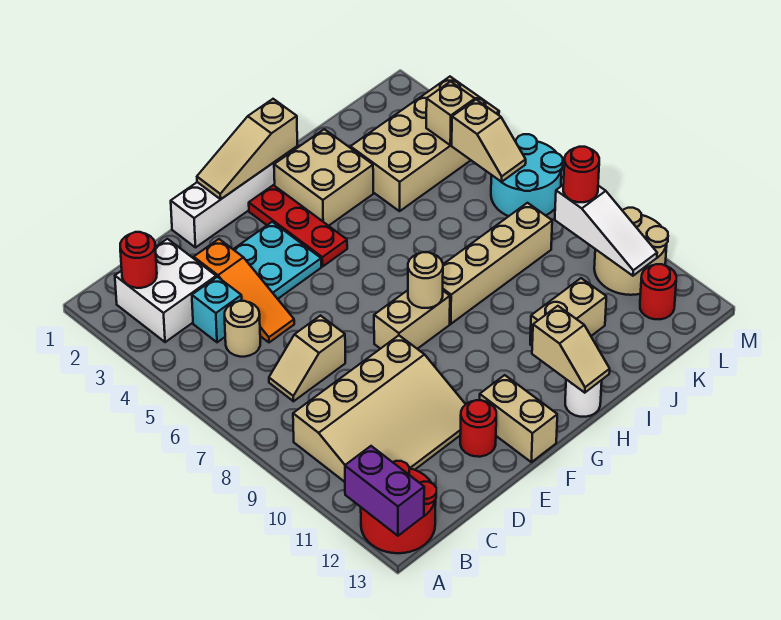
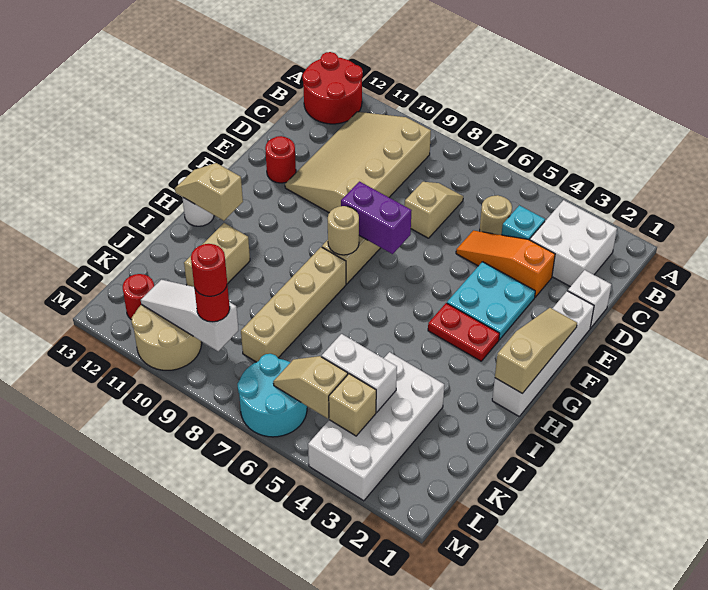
purple 1x2 brick [345,446,424,536] -> purple 1x2 brick moved to [341,182,412,254]
red 1x1 round brick [120,232,157,288] -> red 1x1 round brick moved to [191,244,227,296]
none -> white 1x1 brick [568,270,611,328]
tan 1x2 brick [480,375,557,462] -> none
red 1x3 plate [249,185,347,267] -> red 1x2 plate [428,303,500,361]
tan 2x2 brick [274,129,373,226] -> none
tan 2x4 brick [350,77,499,211] -> white 2x4 brick [308,352,444,501]
none -> white 1x2 brick [322,334,397,412]

